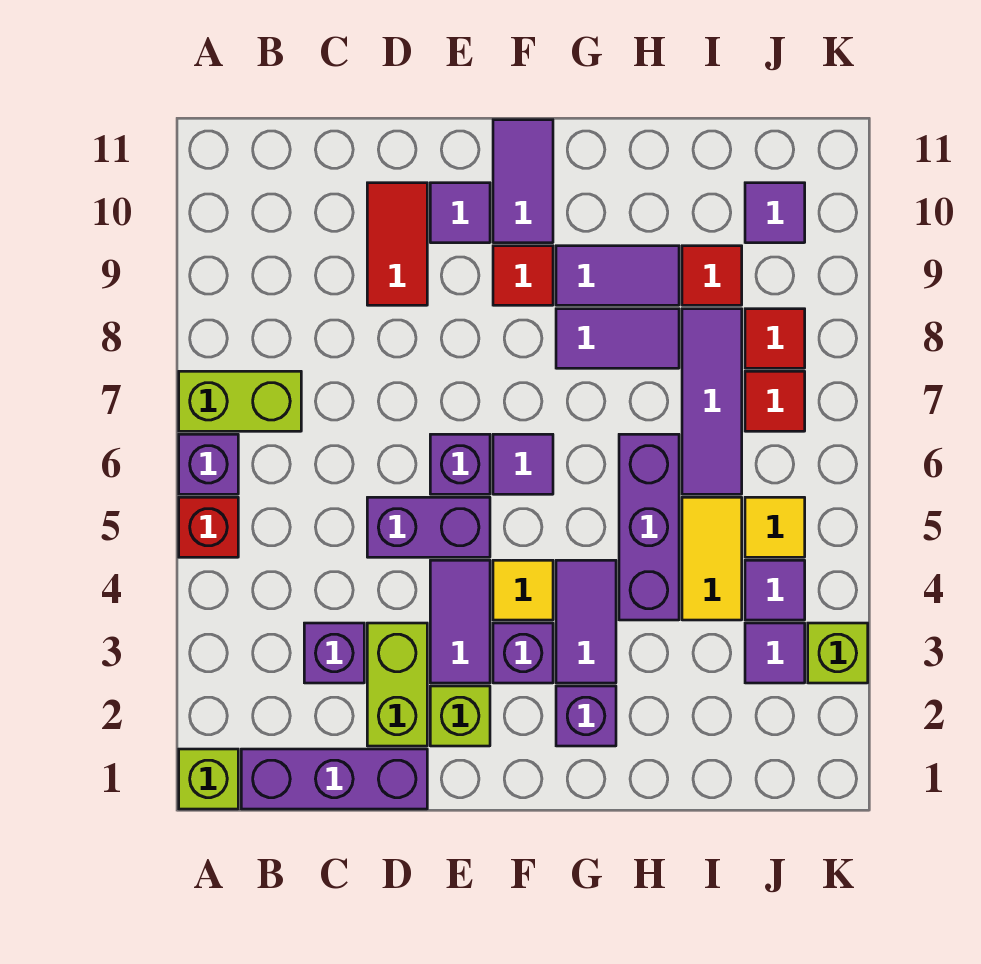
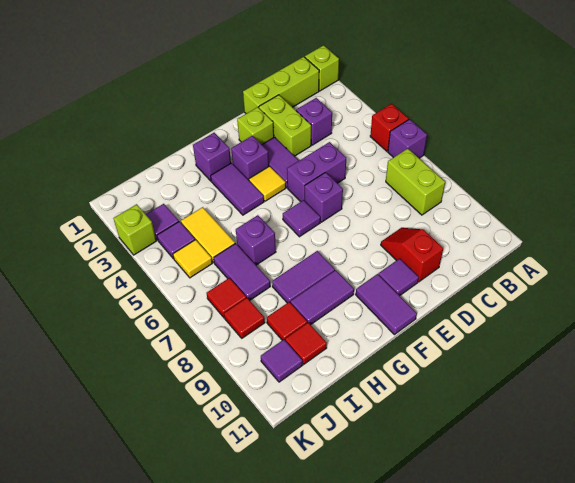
lime 1x2 brick [179,371,301,431] -> lime 1x2 brick turned to [386,149,445,215]
purple 1x3 brick [241,749,427,809] -> lime 1x3 brick [243,57,319,114]
red 1x2 tile [367,183,427,305] -> red 1x2 slope [381,228,443,282]
red 1x1 tile [493,246,553,305] -> red 1x1 tile moved to [285,323,327,364]
purple 1x3 brick [619,434,679,620] -> purple 1x1 brick [236,215,276,265]
purple 1x3 tile [682,309,742,494] -> purple 1x2 tile [214,243,270,300]

